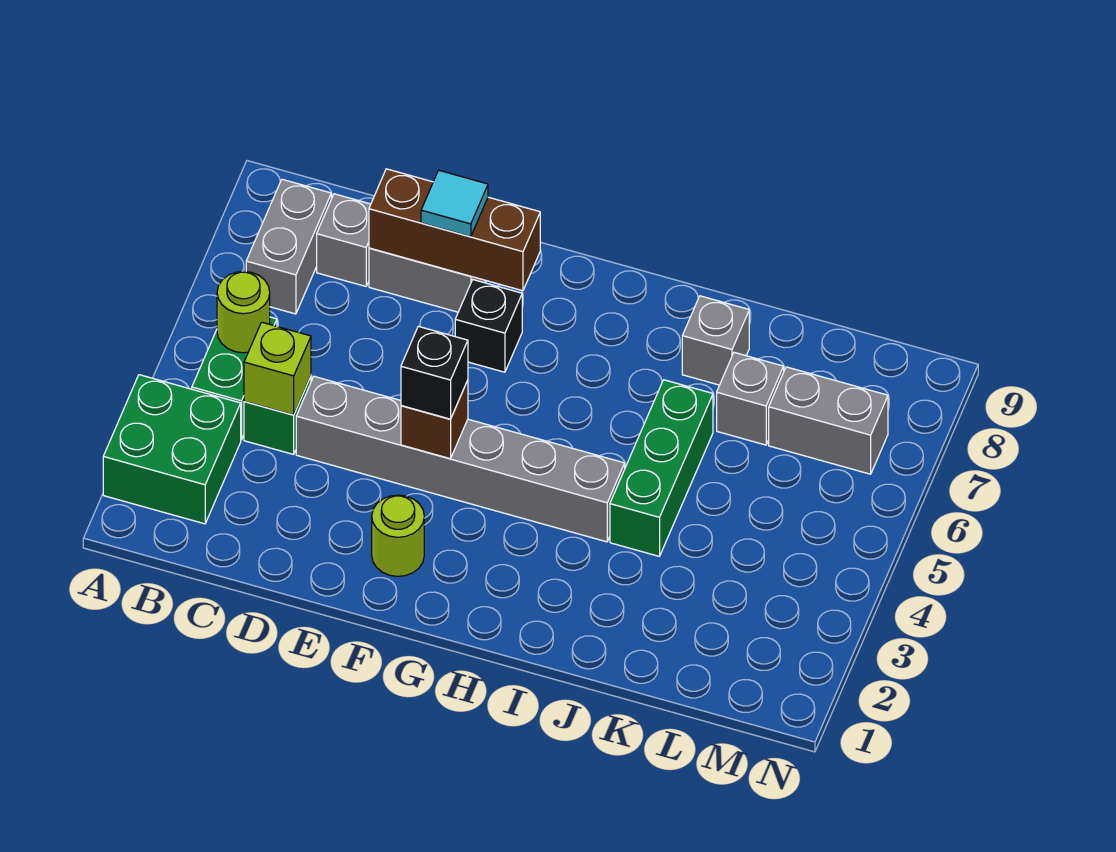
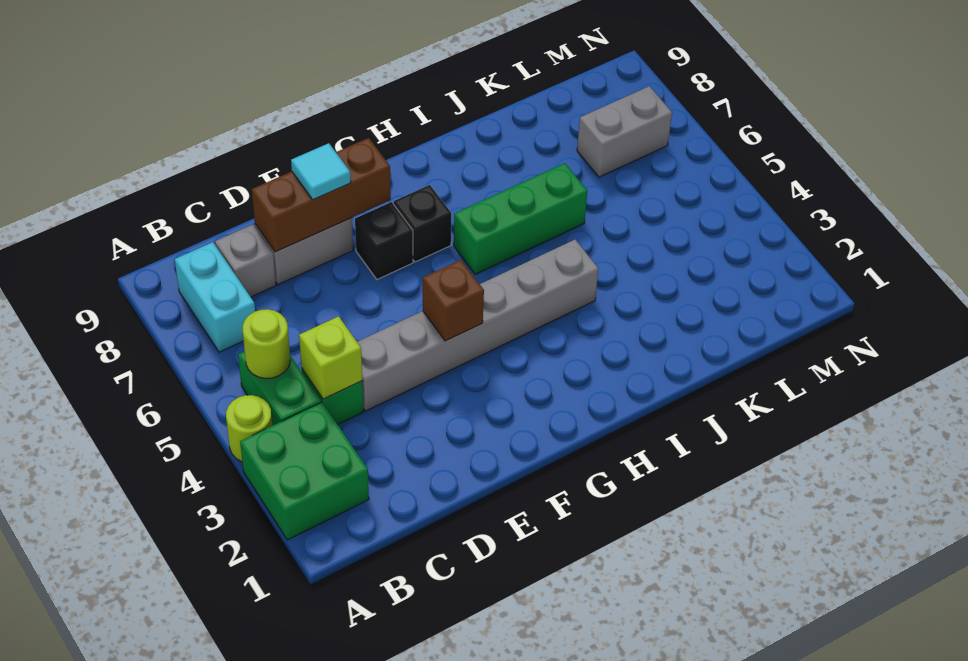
grey 1x2 brick [246,179,331,314] -> cyan 1x2 brick [175,242,255,352]
lime 1x1 round brick [372,495,424,576] -> lime 1x1 round brick moved to [226,395,272,462]
black 1x1 brick [401,326,468,419] -> black 1x1 brick moved to [394,185,451,262]
green 1x3 brick [610,380,713,556] -> green 1x3 brick turned to [454,163,587,274]
grey 1x1 brick [682,296,749,385] -> none
grey 1x1 brick [717,352,784,445] -> none

